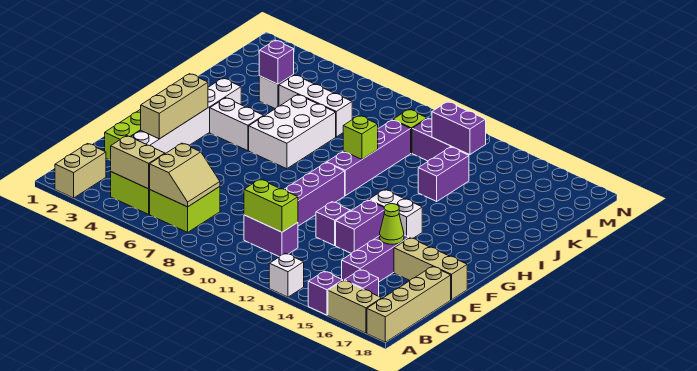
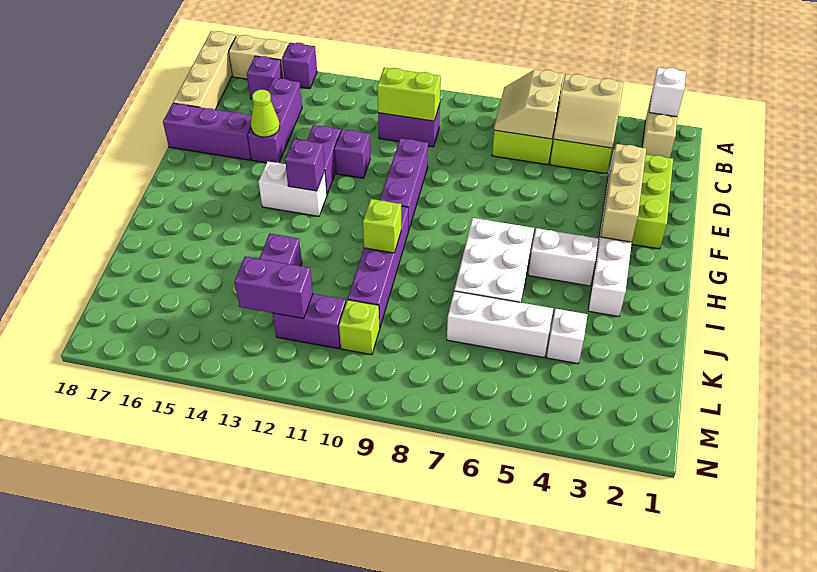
white 1x1 brick [269,253,304,297] -> white 1x1 brick moved to [649,68,686,117]
tan 1x3 brick [394,238,467,300] -> purple 1x3 brick [163,103,252,160]
purple 1x1 brick [259,40,294,84] -> purple 1x1 brick moved to [285,139,325,191]

